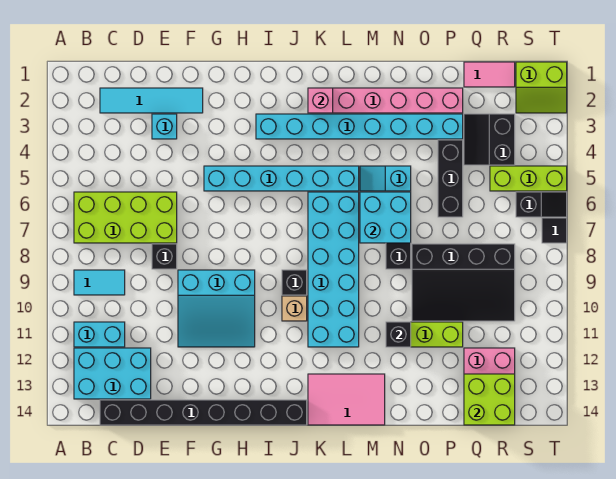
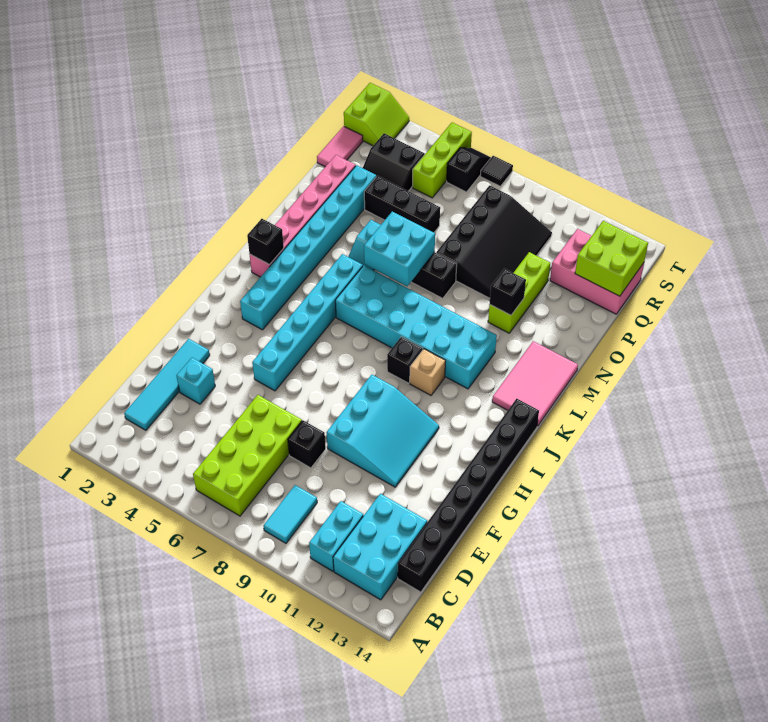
pink 1x1 brick [308,88,333,113] -> black 1x1 brick [247,219,284,265]

